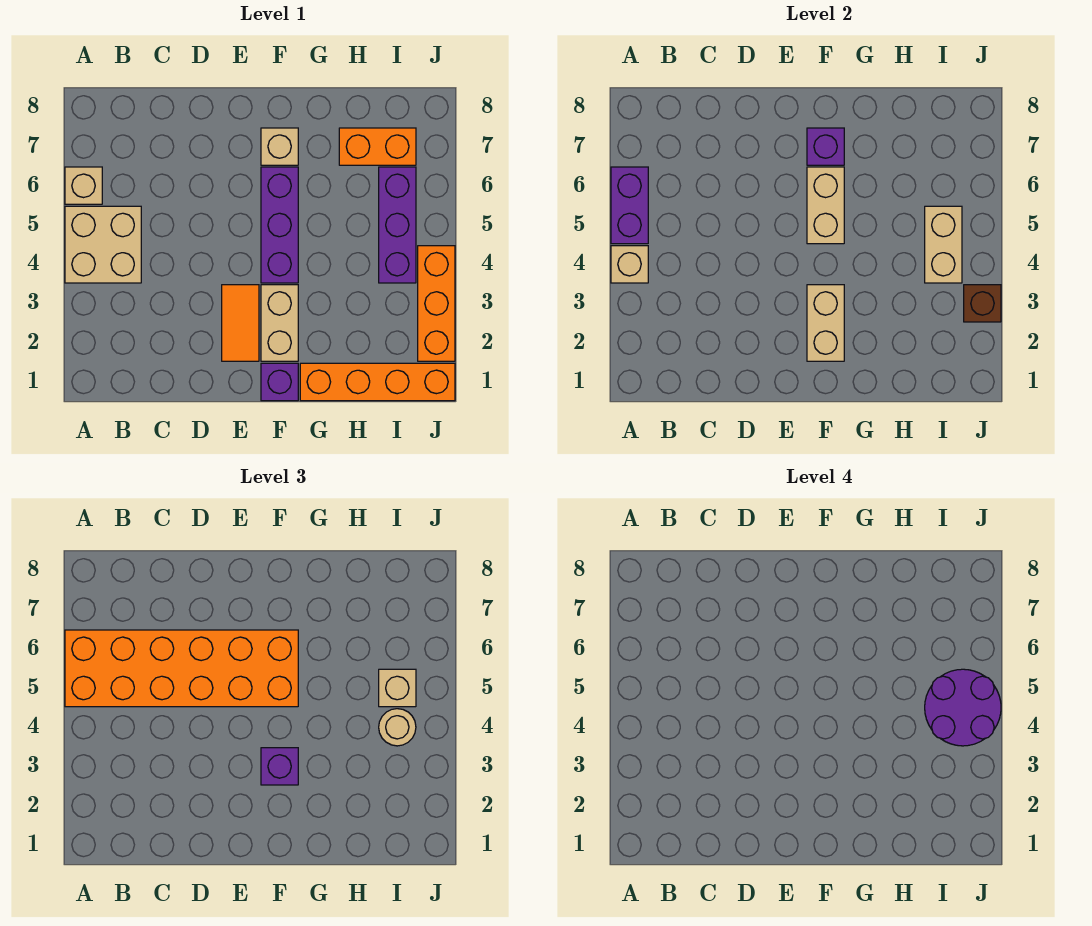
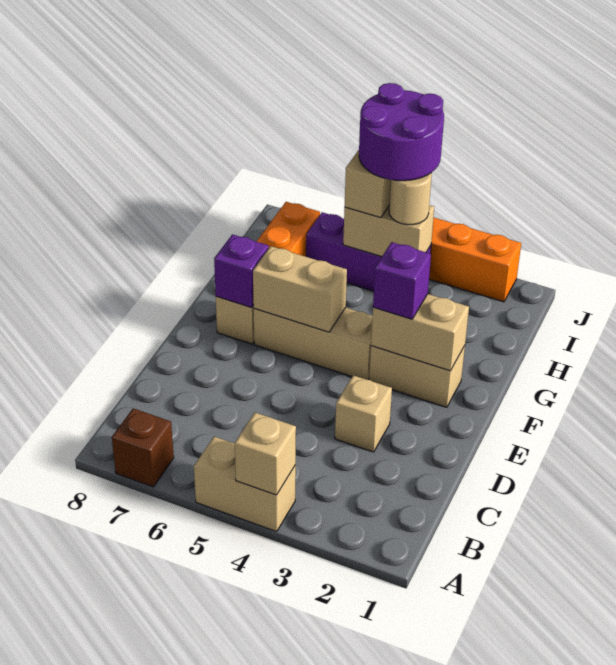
tan 2x2 brick [65,206,141,283] -> tan 1x2 brick [194,437,296,532]
purple 1x2 brick [611,167,648,244] -> none
orange 2x6 brick [65,630,298,707] -> none
tan 1x1 brick [65,167,102,204] -> tan 1x1 brick moved to [335,375,392,452]
orange 1x2 tile [222,285,259,361] -> none
purple 1x1 brick [261,363,298,401] -> none
purple 1x3 brick [261,167,298,283] -> tan 1x3 brick [254,308,373,380]
orange 1x4 brick [300,363,455,401] -> none
brown 1x1 brick [964,285,1001,322] -> brown 1x1 brick moved to [112,408,174,487]

